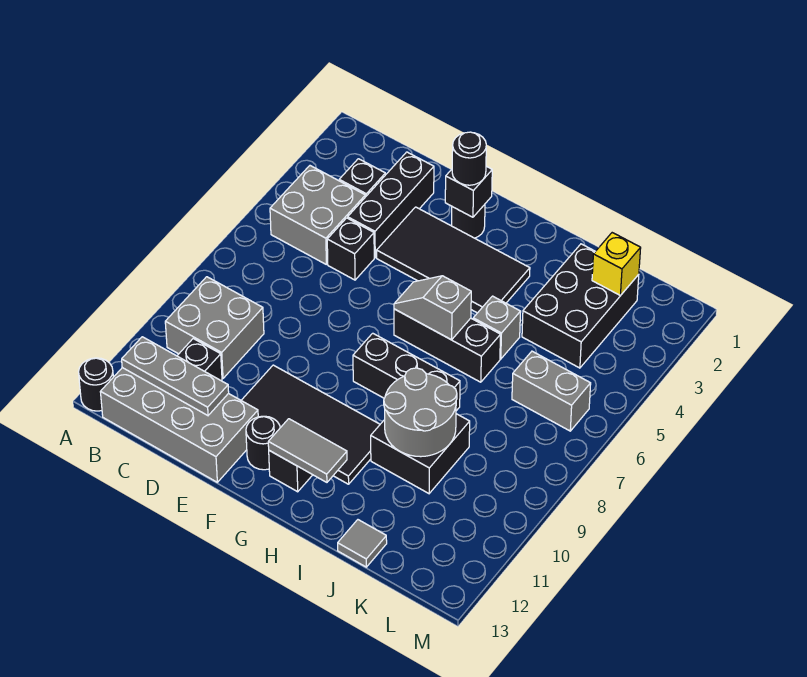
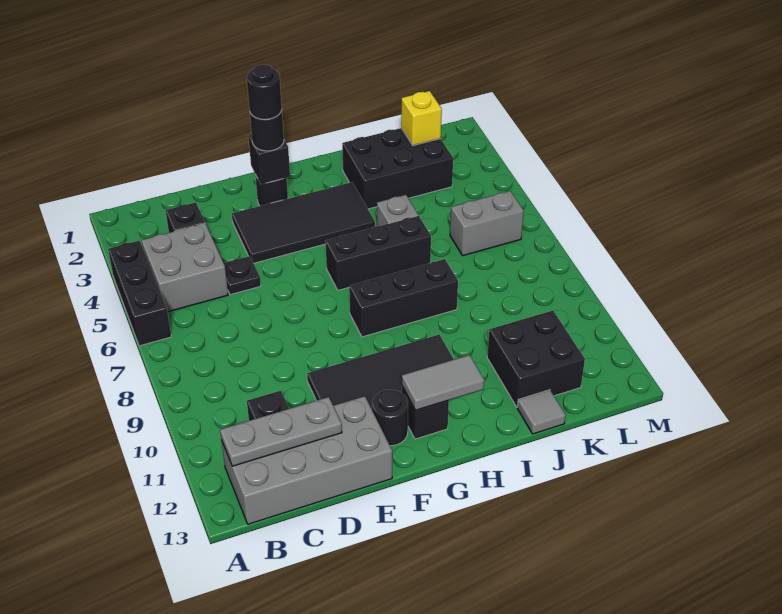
black 1x1 round brick [79,358,113,411] -> black 1x1 round brick moved to [247,65,282,119]
grey 2x2 brick [165,277,264,378] -> none
black 1x3 brick [348,152,434,258] -> black 1x3 brick moved to [108,241,171,346]
black 1x1 brick [327,218,374,280] -> black 1x1 plate [224,256,261,295]
grey 1x2 slope [394,276,471,340] -> none
black 2x2 brick [371,414,470,493] -> black 2x2 brick moved to [487,311,585,407]
grey 2x2 round brick [384,368,457,457] -> none
black 2x3 brick [522,244,639,368] -> black 2x3 brick turned to [342,128,453,209]

